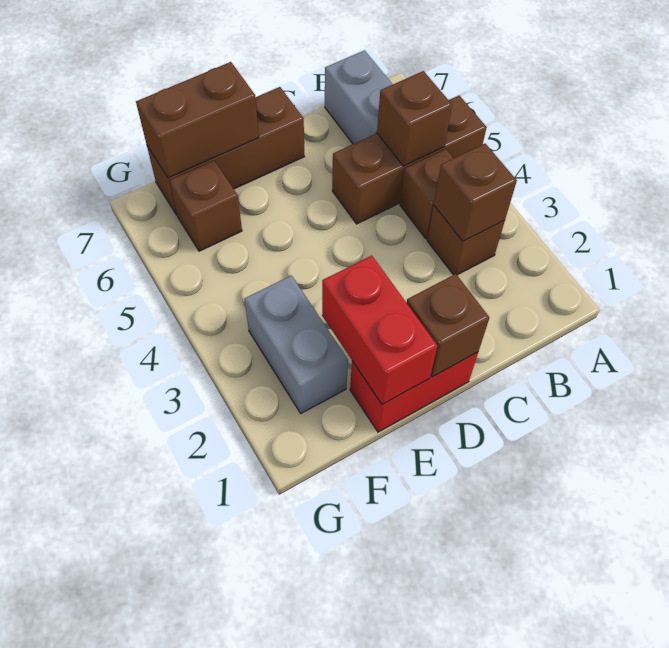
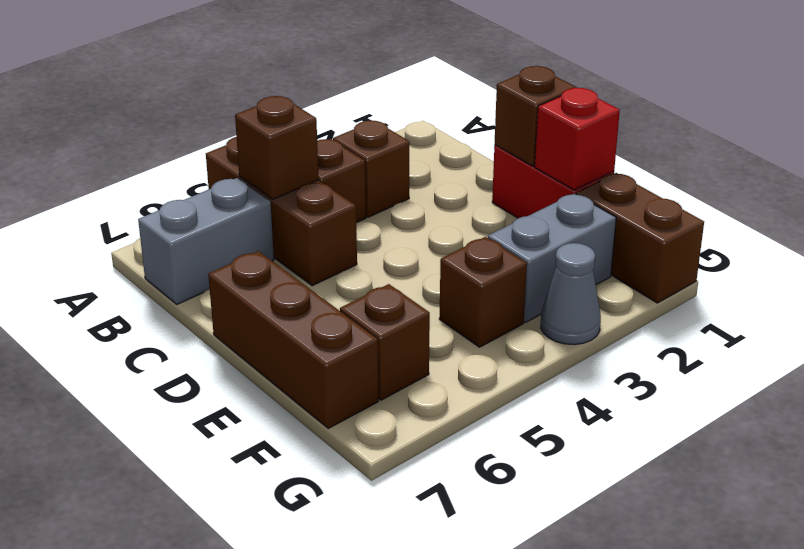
brown 1x1 brick [434,144,517,241] -> brown 1x1 brick moved to [439,237,527,347]
red 1x2 brick [322,256,437,404] -> red 1x1 brick [535,88,620,190]
brown 1x2 brick [136,62,259,178] -> brown 1x2 brick moved to [576,173,704,303]
none -> grey 1x1 cone [541,243,601,345]

